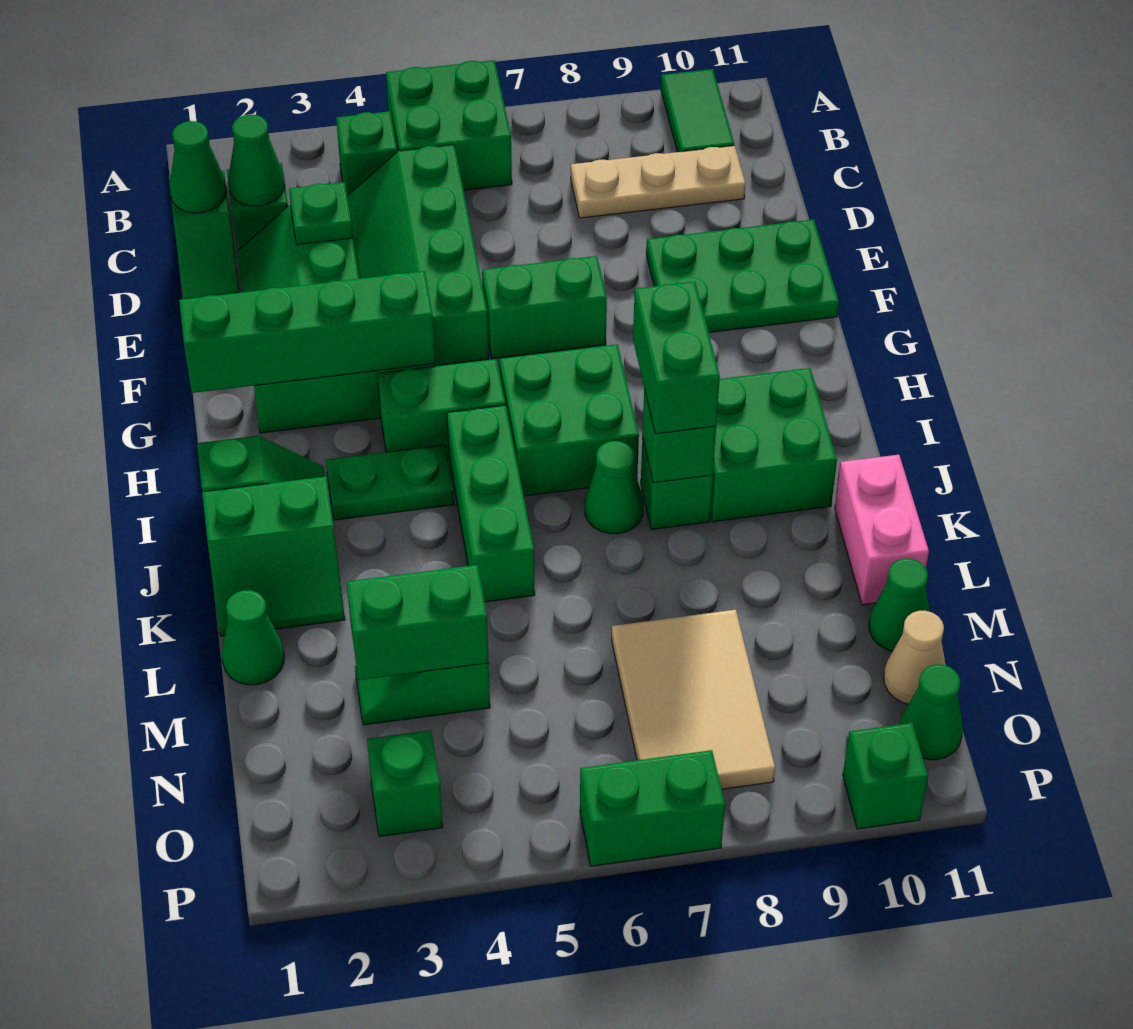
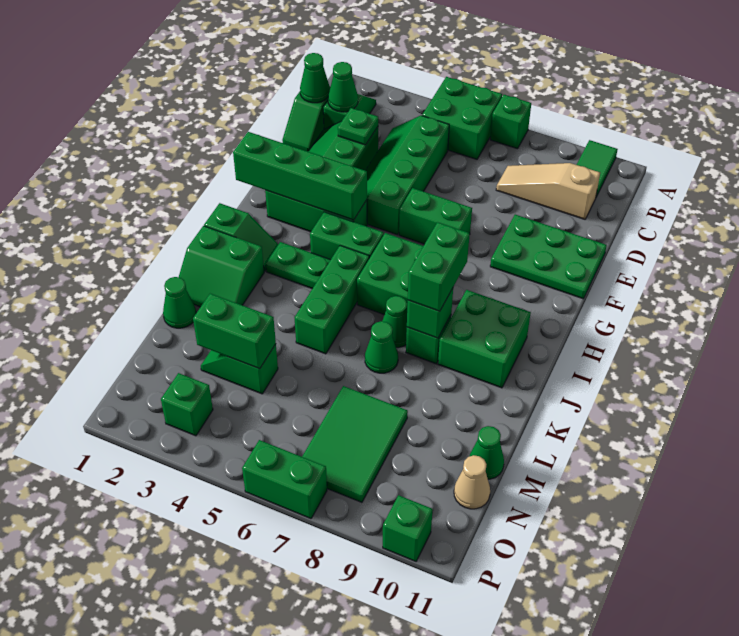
green 1x1 brick [336,111,397,195] -> green 1x1 brick moved to [490,95,531,149]
tan 1x3 plate [571,146,746,218] -> tan 1x3 slope [496,163,600,219]
pink 1x2 brick [835,455,929,605] -> none
tan 2x3 tile [612,610,775,789] -> green 2x3 tile [302,386,408,502]
green 1x1 cone [900,664,963,760] -> green 1x1 cone moved to [365,321,398,373]

